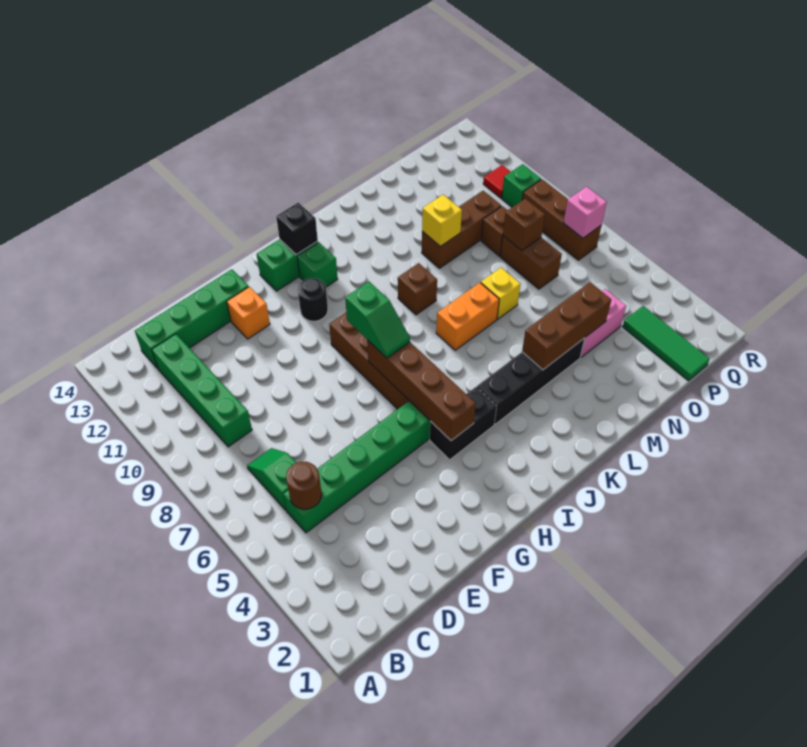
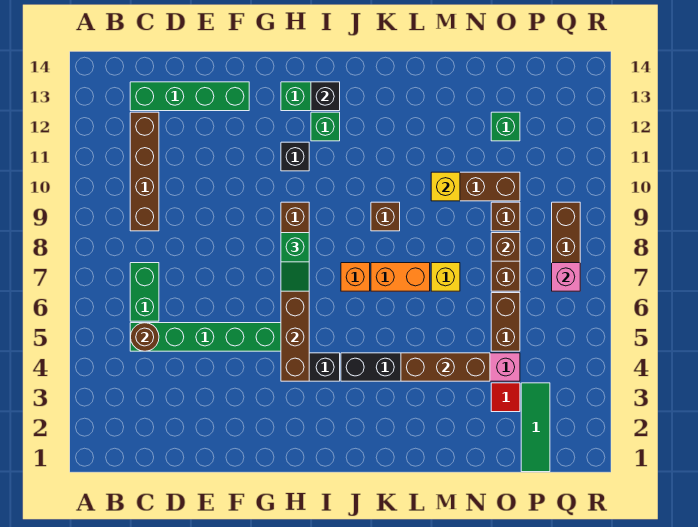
green 1x2 slope [247,448,296,510] -> green 1x2 brick [130,263,159,321]
green 1x4 brick [152,334,252,447] -> brown 1x4 brick [130,112,159,231]
orange 1x1 brick [227,287,270,339] -> orange 1x1 brick moved to [341,263,370,291]
black 1x1 round brick [298,278,328,321] -> black 1x1 brick [281,142,309,171]
none -> brown 1x2 brick [491,293,520,351]
green 1x1 brick [502,164,541,207] -> green 1x1 brick moved to [491,112,520,141]
red 1x1 tile [483,165,511,198] -> red 1x1 tile moved to [491,383,520,412]

